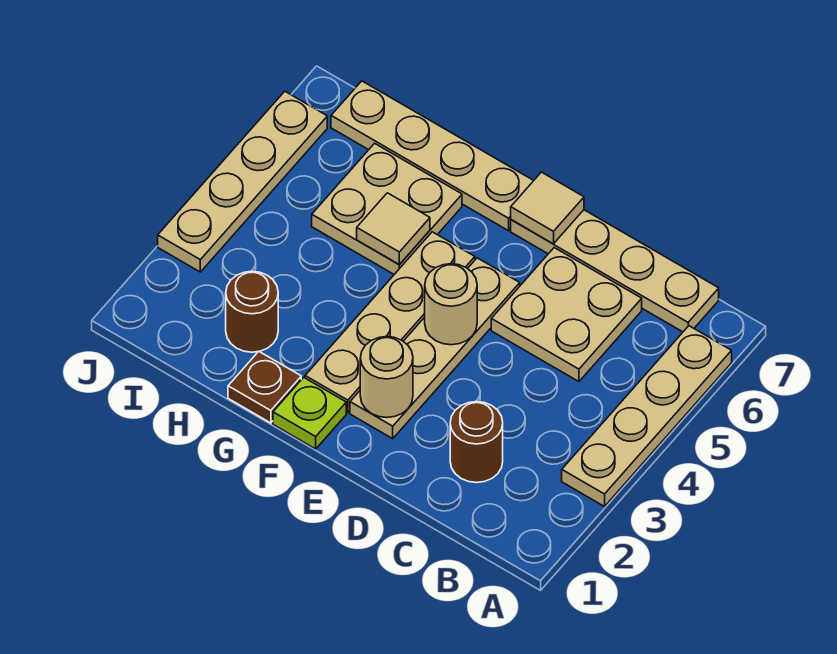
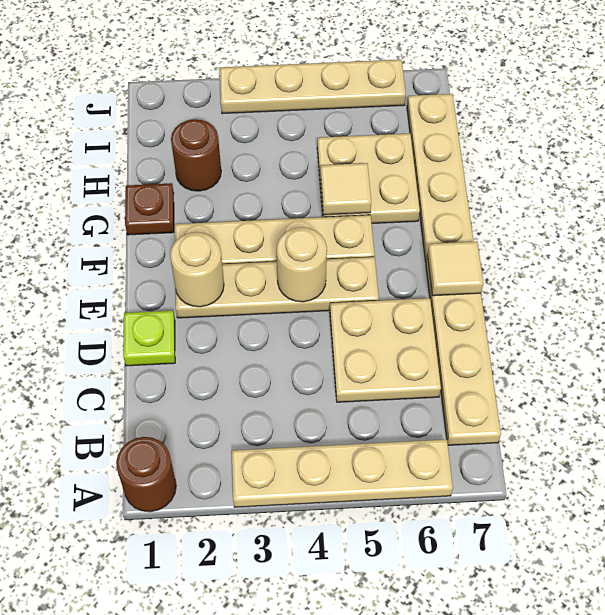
brown 1x1 round brick [450,402,503,483] -> brown 1x1 round brick moved to [116,437,176,512]
lime 1x1 plate [273,377,346,449] -> lime 1x1 plate moved to [123,311,175,366]

